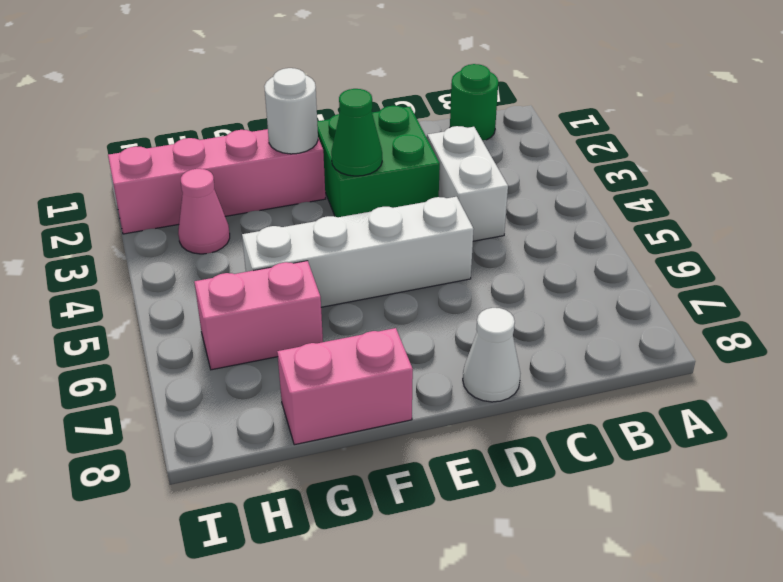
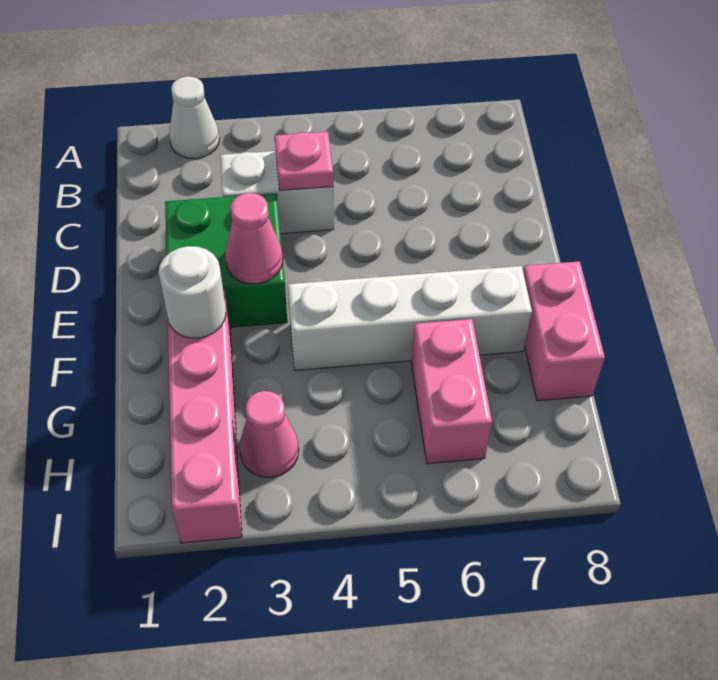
green 1x1 round brick [450,64,498,140] -> none
none -> pink 1x1 plate [275,132,333,190]
white 1x4 brick [242,197,474,307] -> white 1x4 brick turned to [288,266,532,370]
white 1x1 cone [463,308,521,402] -> white 1x1 cone moved to [169,76,219,159]
green 1x1 cone [331,89,382,176] -> pink 1x1 cone [225,193,283,284]

